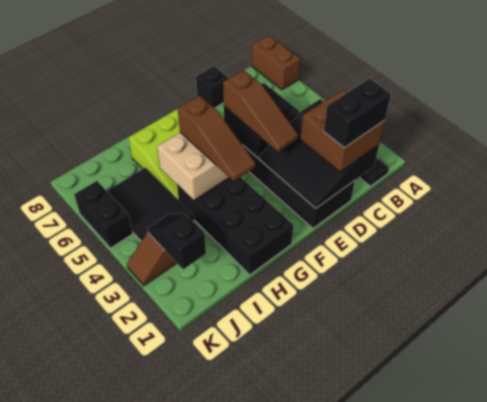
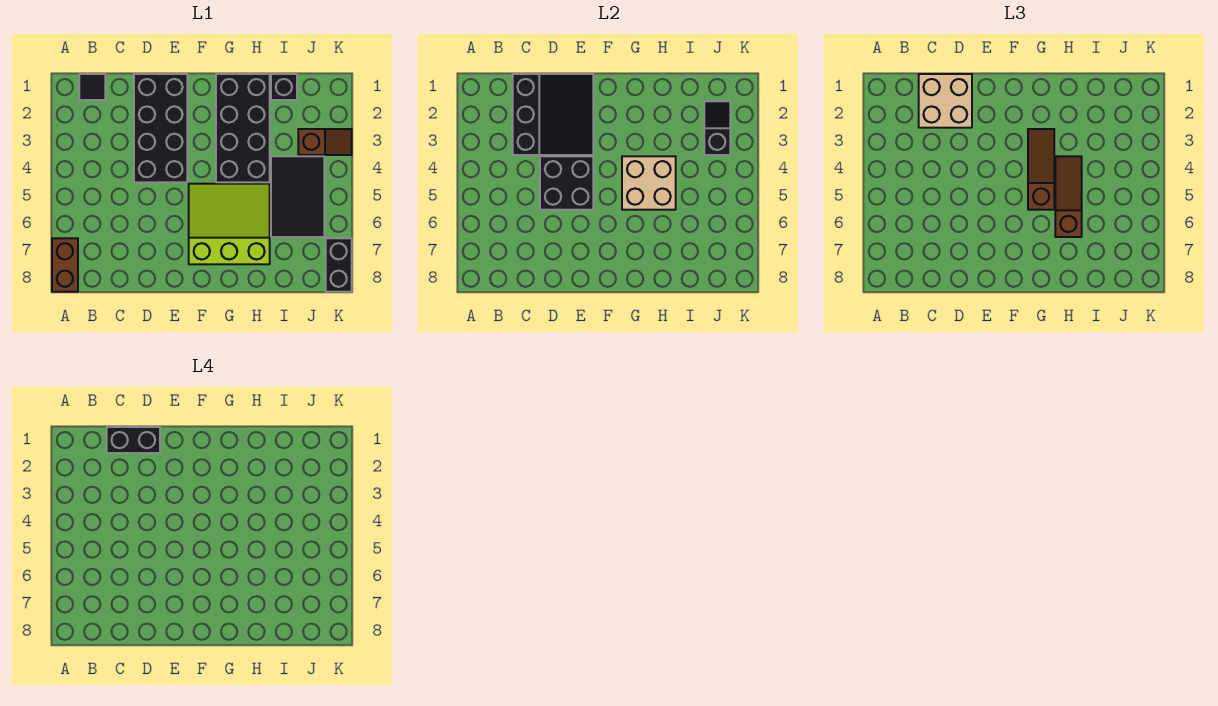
brown 2x2 brick [300,89,385,172] -> tan 2x2 brick [919,74,972,128]
black 1x1 brick [196,66,229,108] -> black 1x1 brick moved to [271,74,297,100]
brown 1x3 slope [223,70,299,152] -> brown 1x3 slope moved to [1055,156,1082,237]
black 1x2 slope [147,214,206,270] -> black 1x2 slope turned to [704,101,730,155]
black 1x2 brick [74,181,133,248] -> black 1x2 brick moved to [326,238,352,292]

